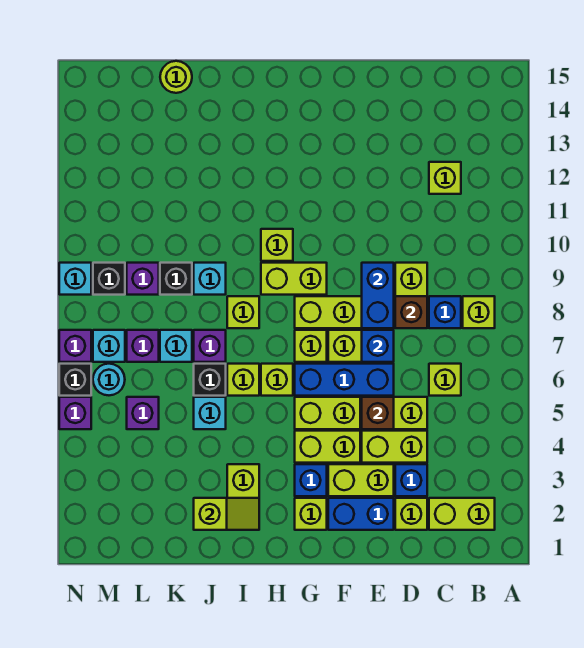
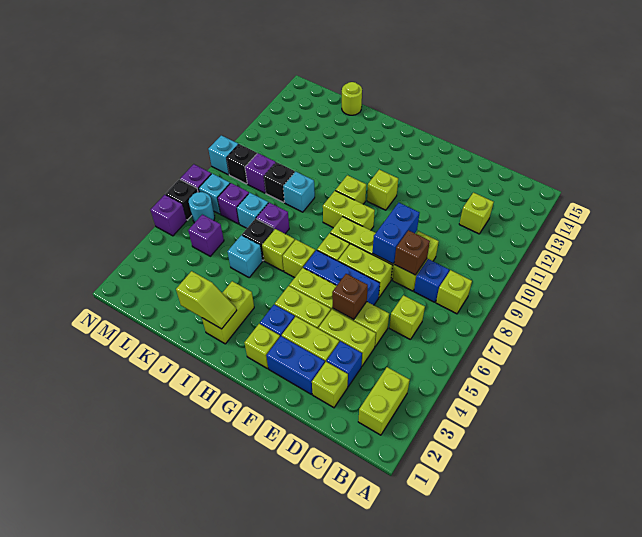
lime 1x2 brick [429,498,495,530] -> lime 1x2 brick turned to [358,367,410,435]
blue 1x1 brick [362,330,394,362] -> none
lime 1x1 brick [227,296,259,328] -> lime 1x1 brick moved to [367,170,398,210]

